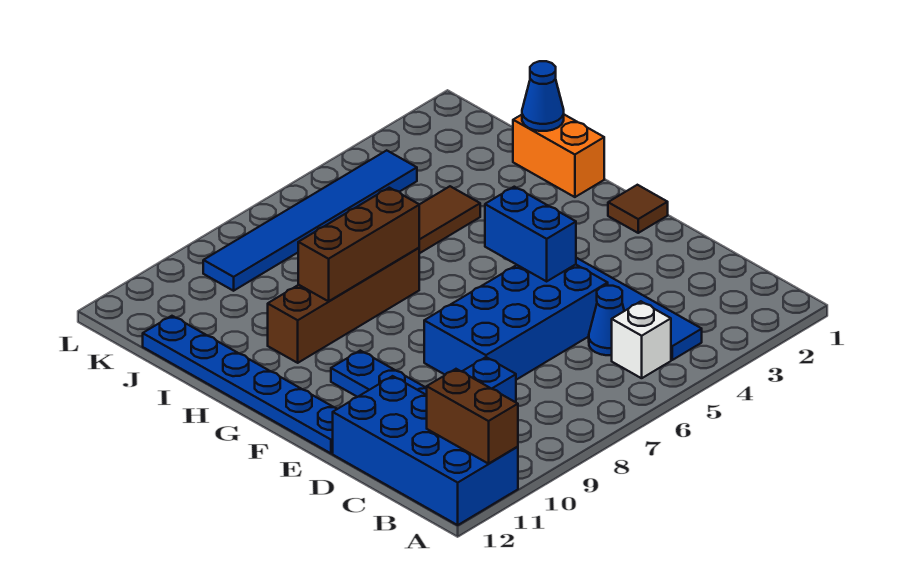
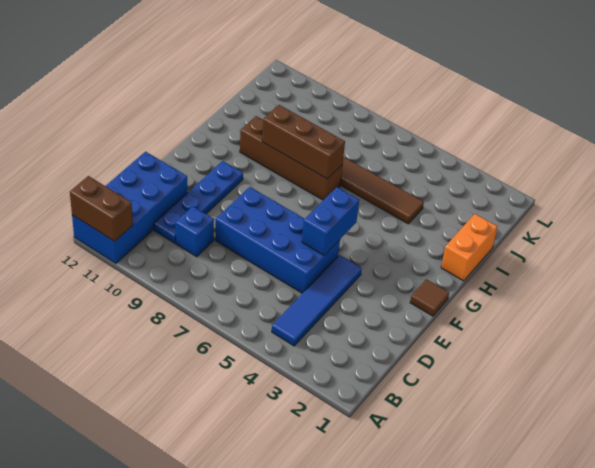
brown 1x2 brick [427,369,518,464] -> brown 1x2 brick turned to [70,176,133,241]
white 1x1 brick [612,301,671,378] -> none
blue 1x1 cone [589,286,624,355] -> none
blue 1x6 plate [143,316,337,453] -> none
blue 1x1 cone [522,61,564,131] -> none
blue 1x6 tile [203,150,417,291] -> none

